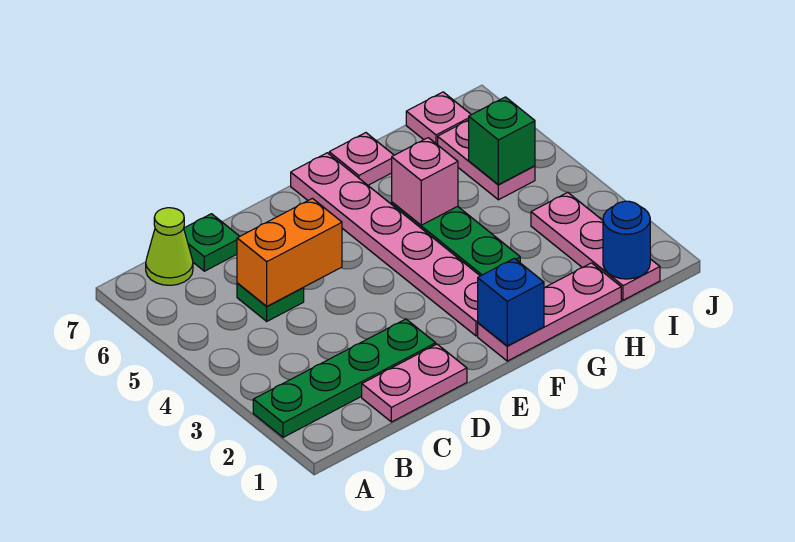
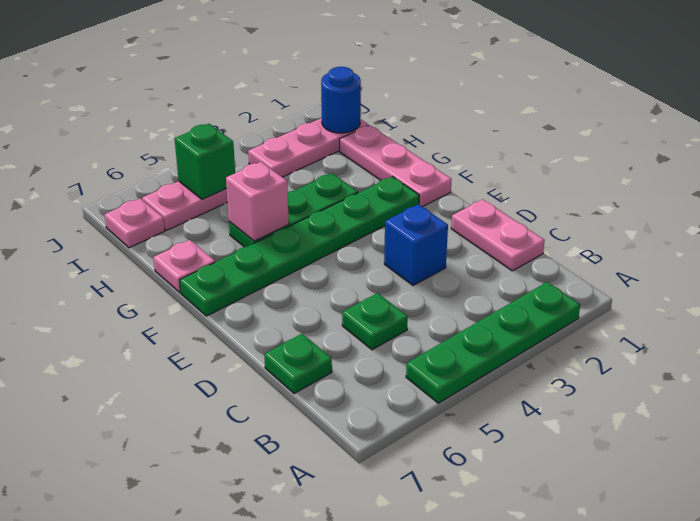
green 1x4 plate [253,319,436,437] -> green 1x4 plate turned to [406,282,580,403]
lime 1x1 cone [146,208,193,285] -> none
orange 1x2 brick [237,198,342,306] -> none
blue 1x1 brick [478,258,544,346] -> blue 1x1 brick moved to [384,204,448,285]
pink 1x6 plate [291,153,480,336] -> green 1x6 plate [180,177,419,316]

